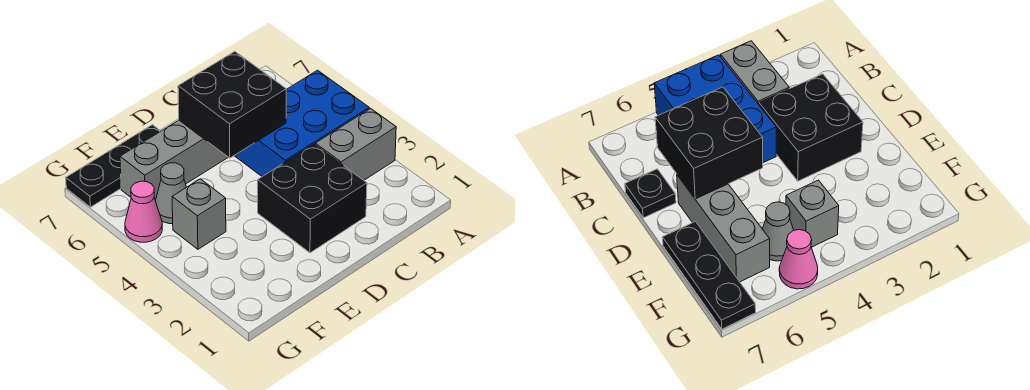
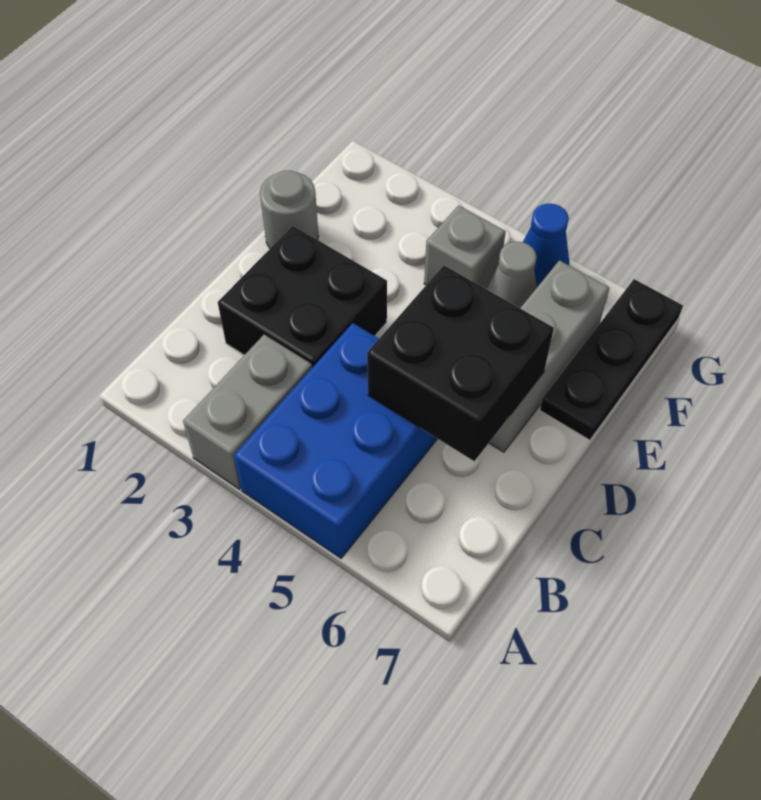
black 1x1 plate [625,169,676,218] -> none
none -> grey 1x1 round brick [260,171,319,248]
pink 1x1 cone [125,181,162,242] -> blue 1x1 cone [523,204,569,287]

